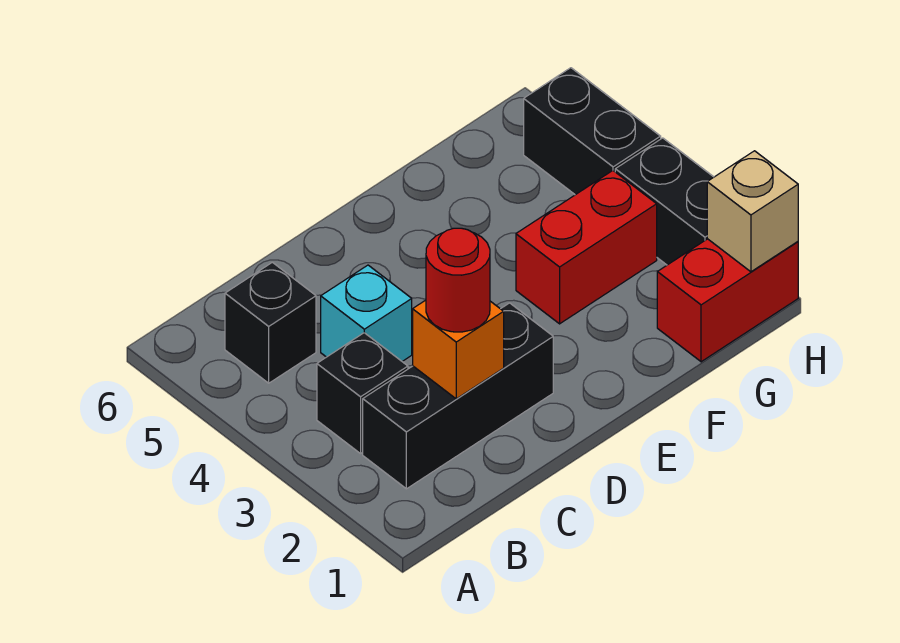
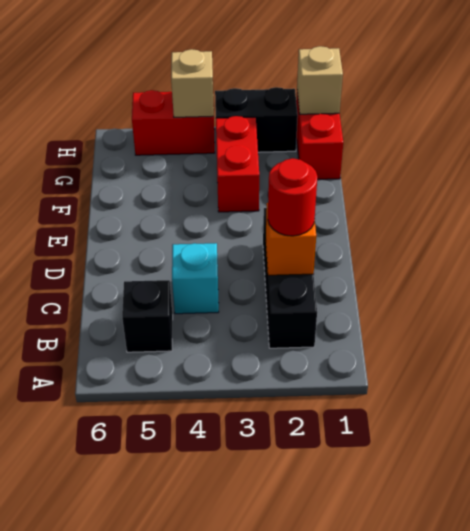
black 1x1 brick [317,333,408,454] -> none
black 1x2 brick [524,68,661,195] -> red 1x2 brick [132,90,215,155]
none -> tan 1x1 brick [171,49,214,117]

